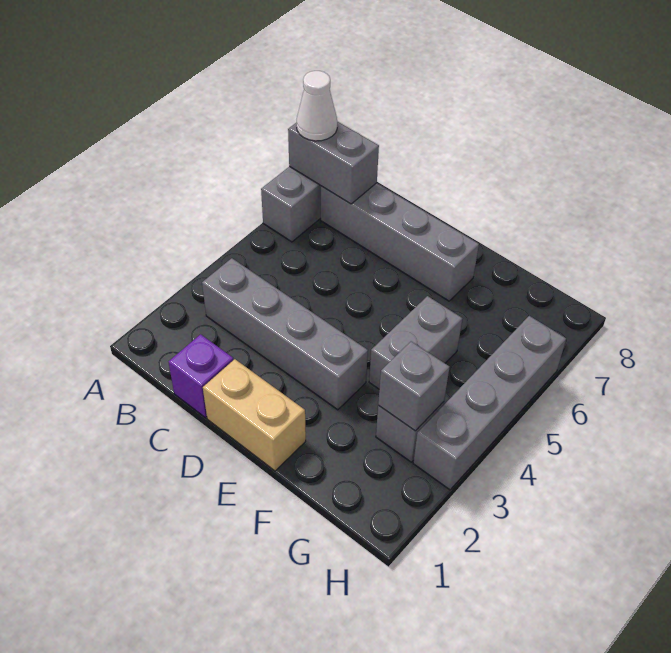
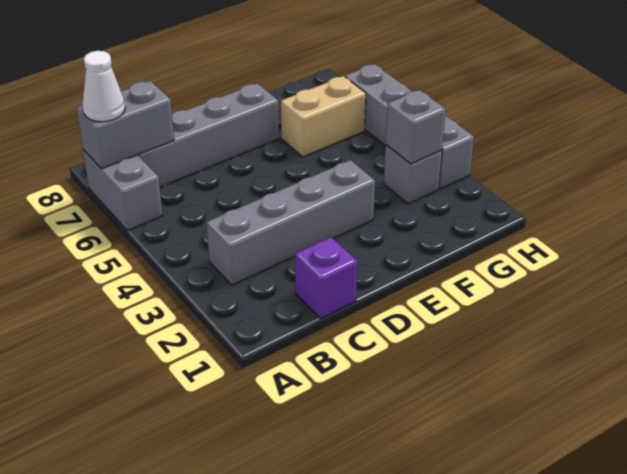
tan 1x2 brick [203,359,306,471] -> tan 1x2 brick moved to [281,76,366,157]
grey 1x2 brick [369,296,462,389] -> none

